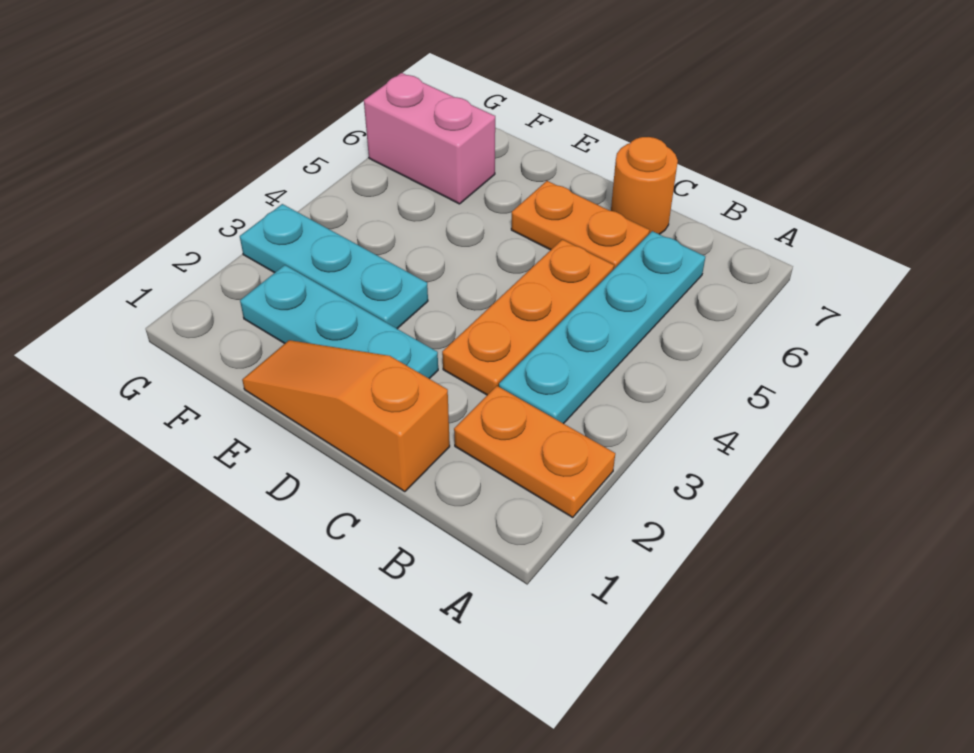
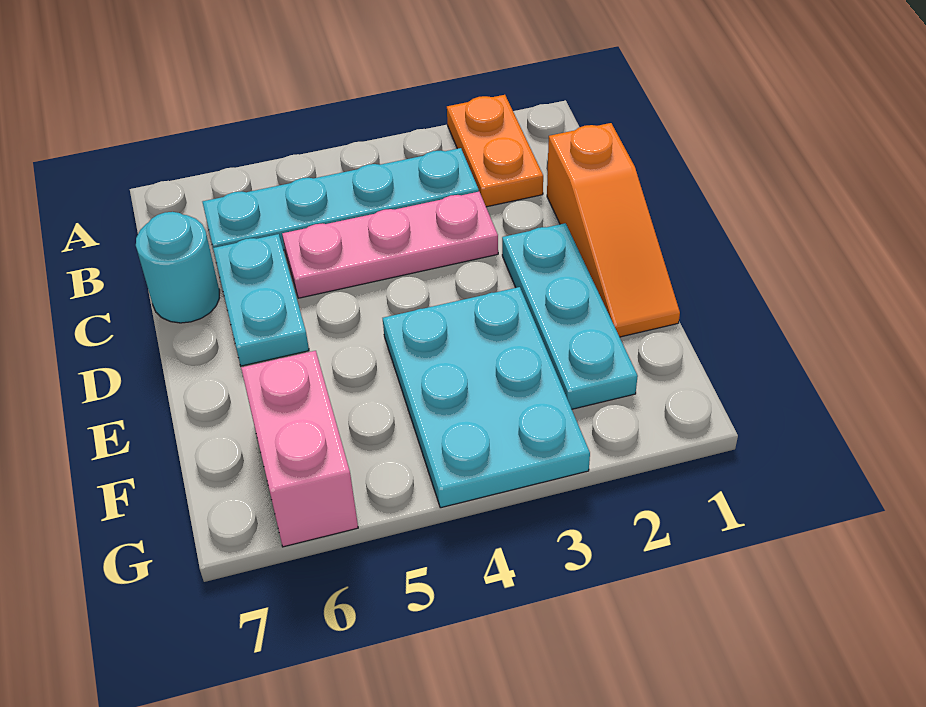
orange 1x3 plate [442,239,614,395] -> pink 1x3 plate [282,192,498,298]
orange 1x2 plate [511,181,650,269] -> cyan 1x2 plate [213,234,309,366]
orange 1x1 round brick [611,137,678,234] -> cyan 1x1 round brick [136,212,219,323]
cyan 1x3 plate [240,204,428,329] -> cyan 2x3 plate [383,287,590,508]

